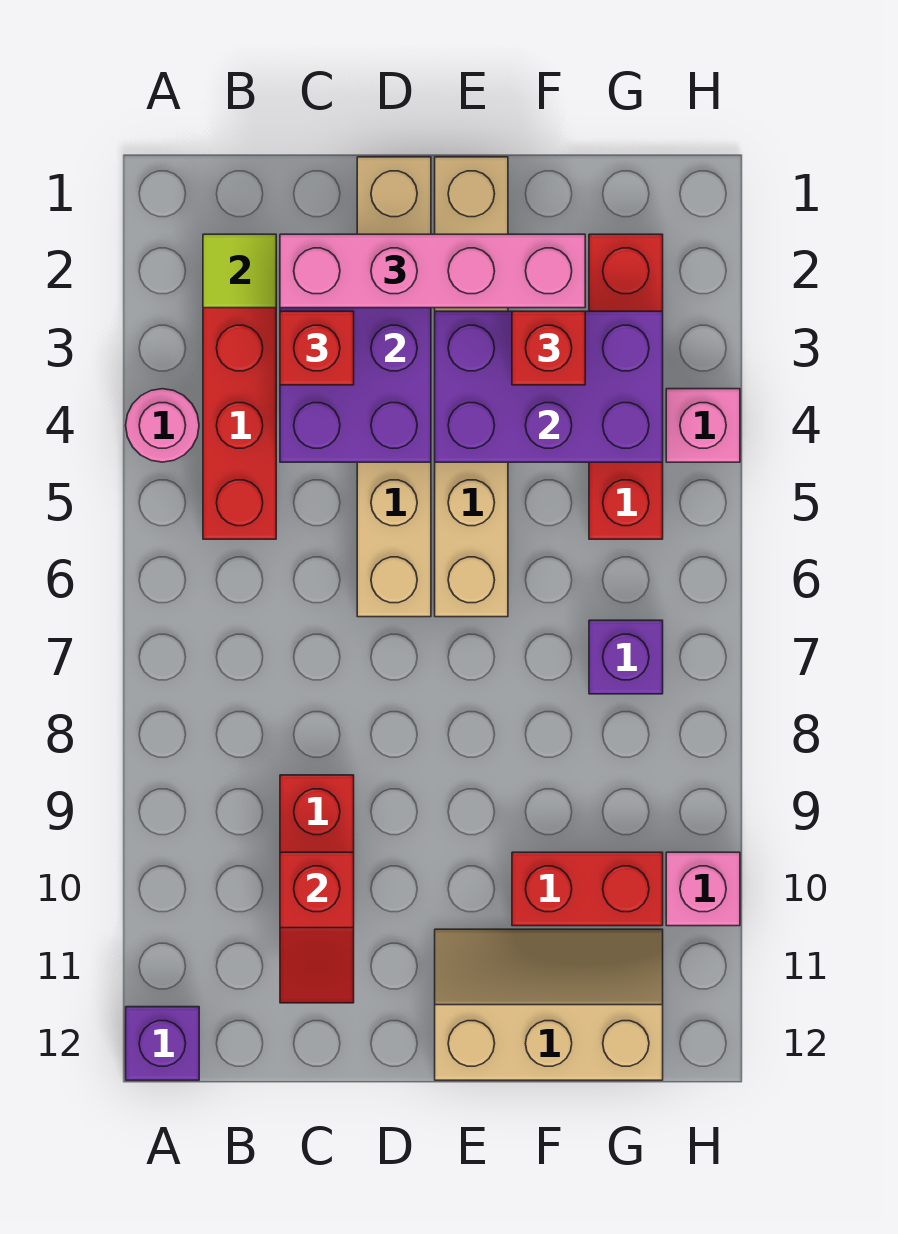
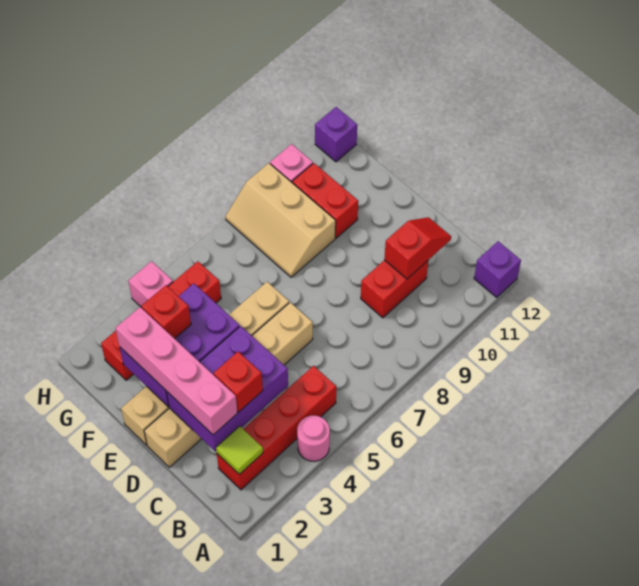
purple 2x3 brick [435,311,663,462] -> purple 2x3 brick turned to [120,284,240,407]
tan 2x3 slope [435,929,663,1080] -> tan 2x3 slope moved to [225,163,336,277]
purple 1x1 brick [589,620,663,694] -> purple 1x1 brick moved to [315,107,357,162]

